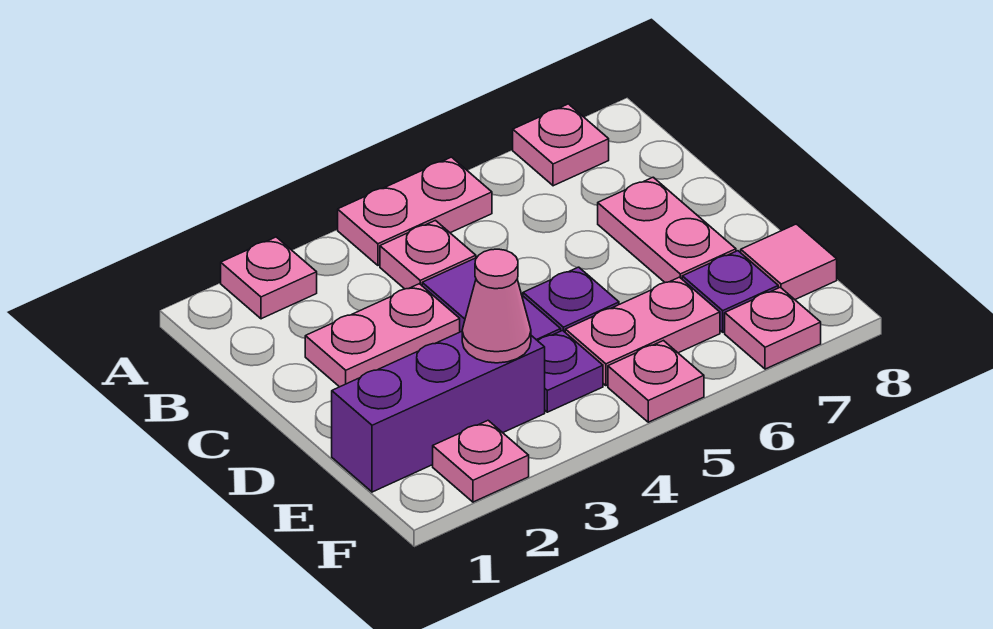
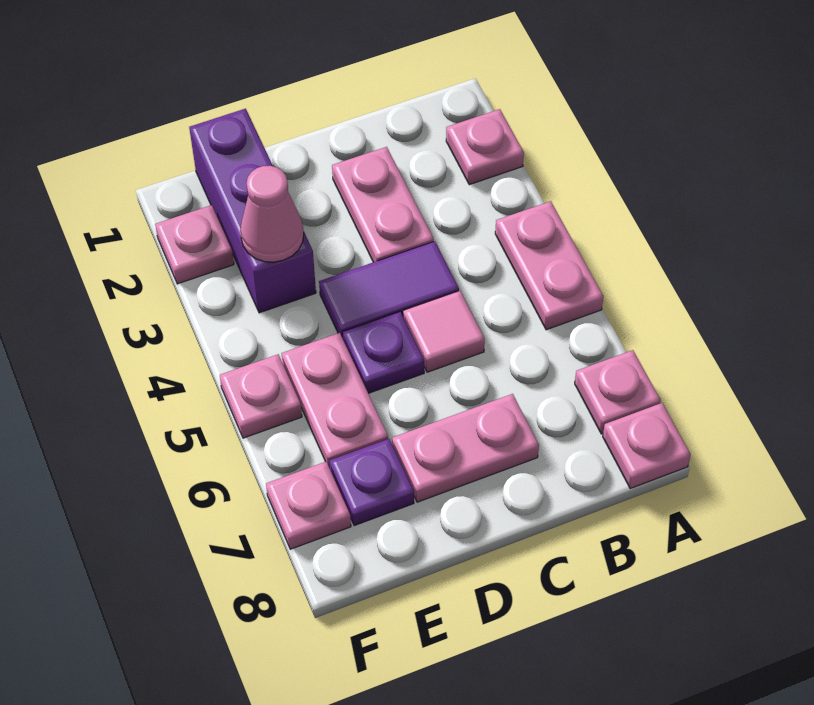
pink 1x1 plate [380,221,476,289] -> pink 1x1 plate moved to [603,403,691,489]
purple 1x1 plate [538,330,603,412] -> none
pink 1x1 tile [741,224,837,299] -> pink 1x1 tile moved to [403,291,485,372]

